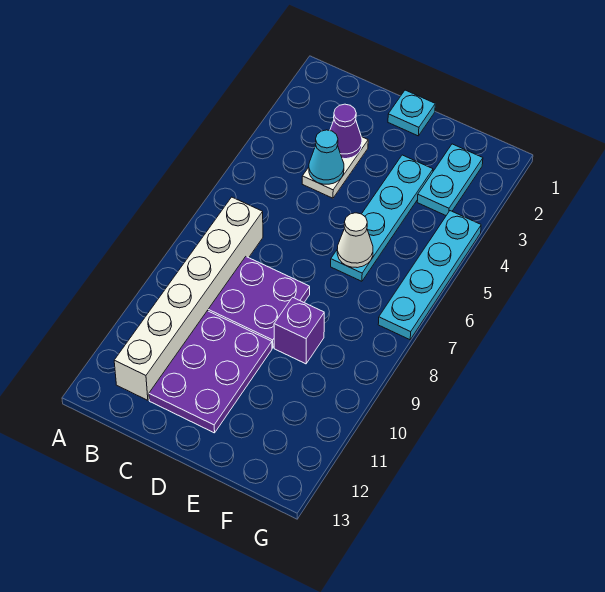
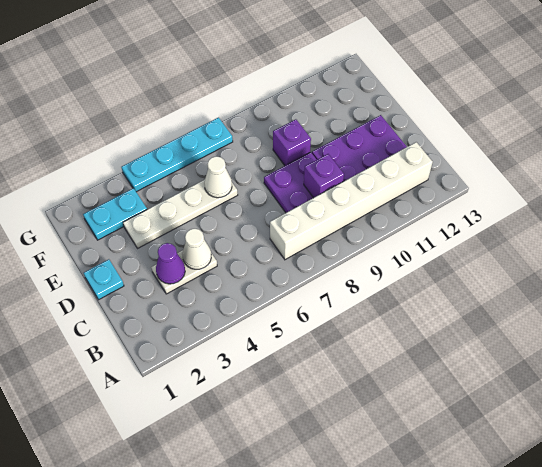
cyan 1x1 cone [309,130,344,184] -> white 1x1 cone [182,229,211,269]
none -> purple 1x1 brick [304,154,344,198]
cyan 1x4 plate [331,155,433,281] -> white 1x4 plate [123,180,238,248]

